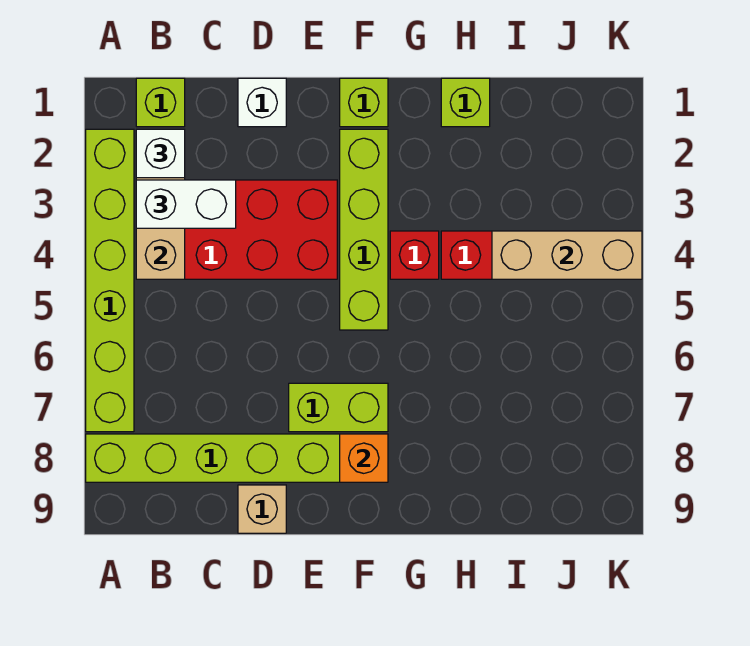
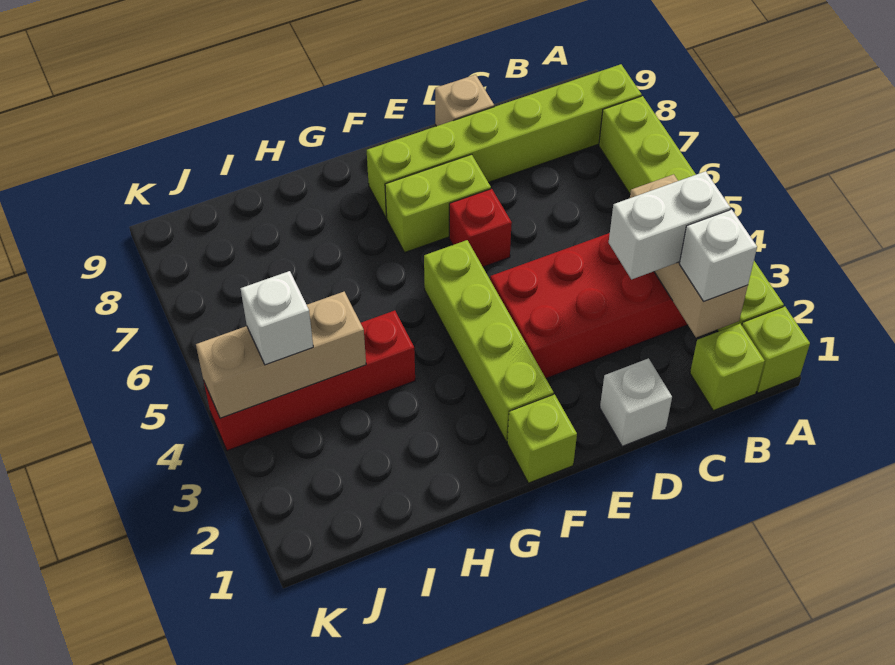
orange 1x1 brick [340,434,388,482] -> none
red 1x1 brick [390,231,439,279] -> red 1x1 brick moved to [449,189,512,267]
lime 1x1 brick [441,78,490,127] -> lime 1x1 brick moved to [742,307,810,393]
none -> white 1x1 brick [240,271,313,365]

